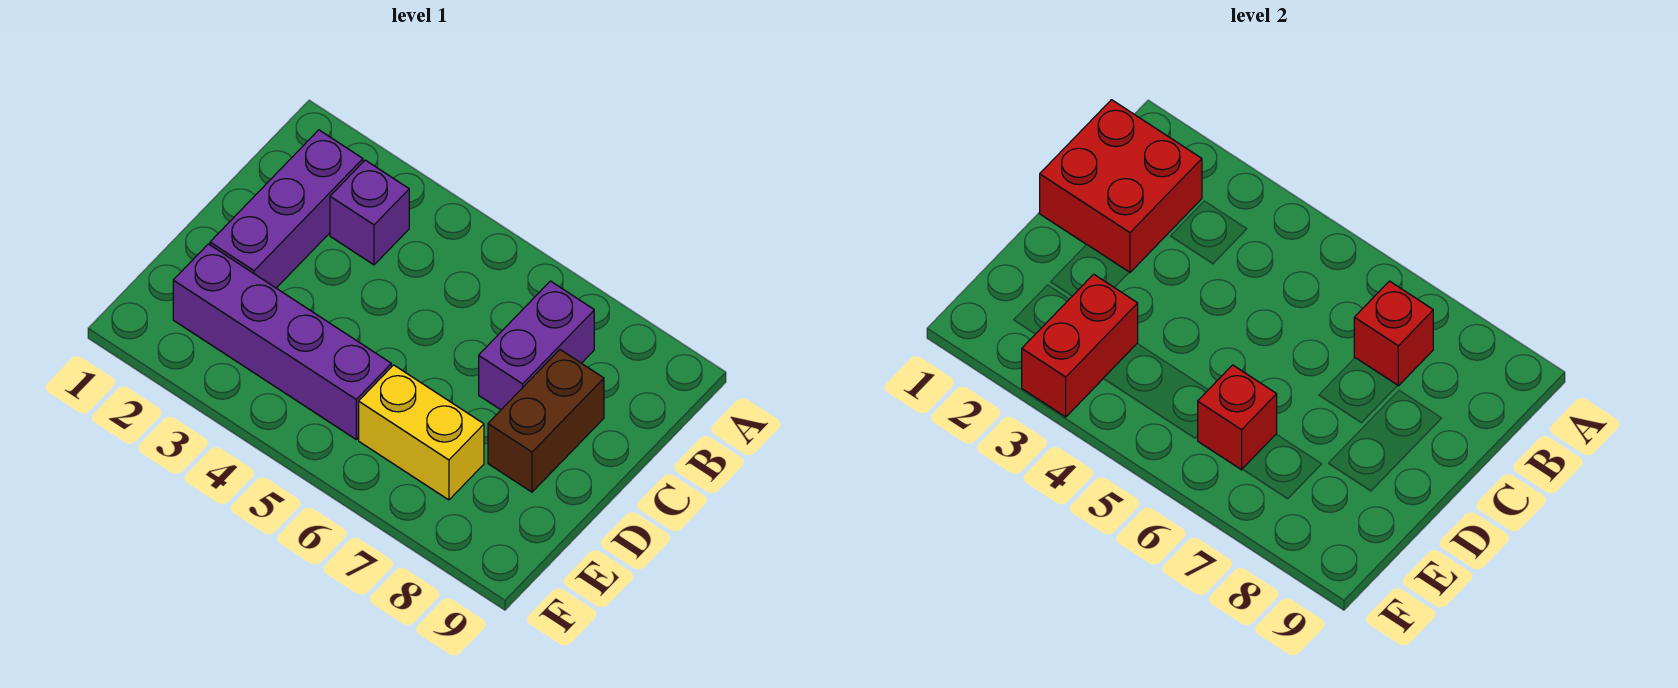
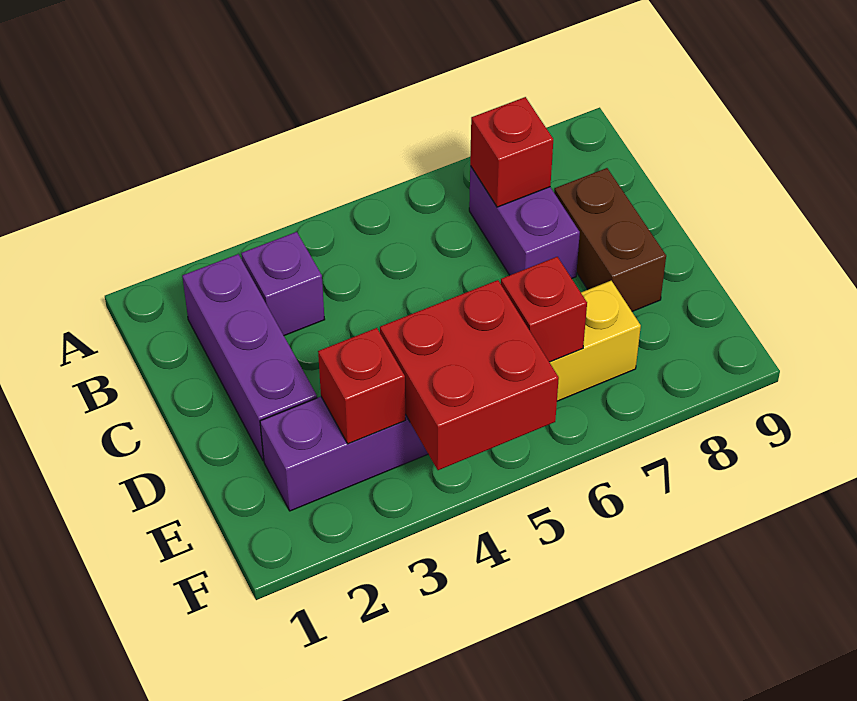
red 2x2 brick [1040,100,1202,273] -> red 2x2 brick moved to [380,280,559,470]
red 1x2 brick [1022,274,1138,417] -> red 1x1 brick [318,328,405,444]

